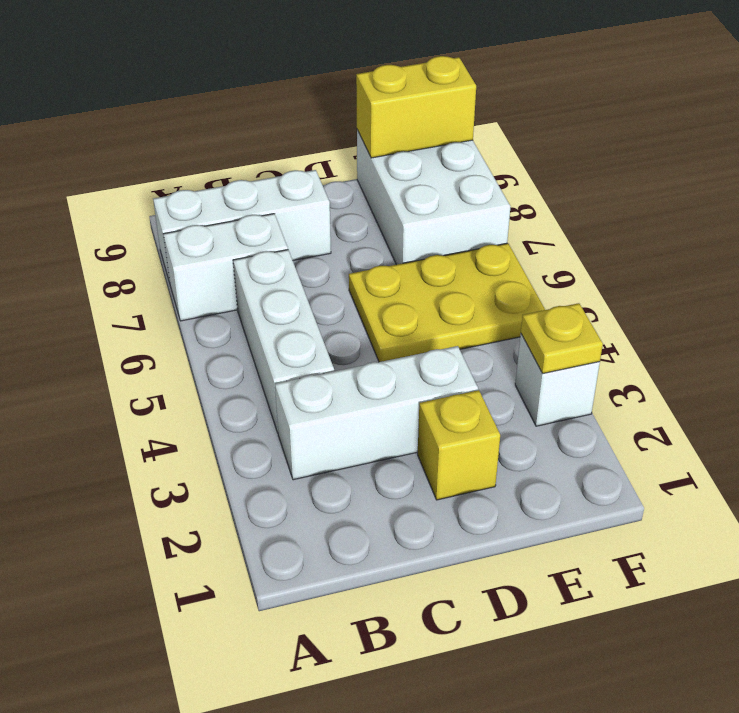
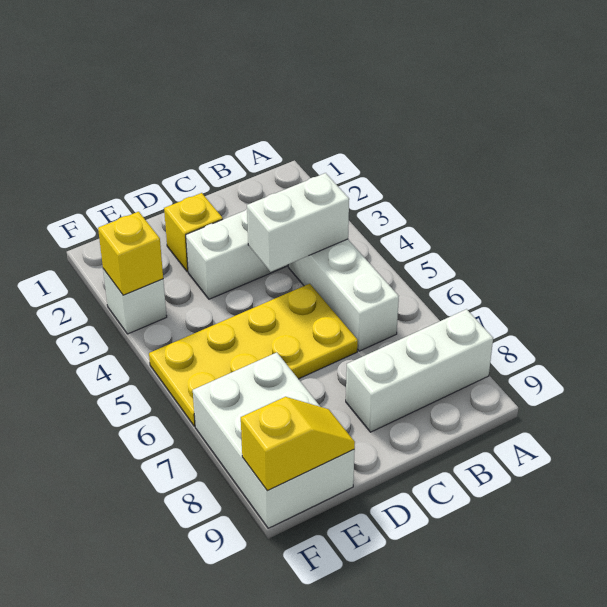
white 1x2 brick [163,214,288,321] -> white 1x2 brick moved to [247,173,349,272]
yellow 2x3 plate [349,243,545,362] -> yellow 2x4 plate [149,284,358,426]
yellow 1x2 brick [356,56,476,158] -> yellow 1x2 slope [241,397,355,491]
yellow 1x1 plate [521,303,603,373] -> yellow 1x1 brick [98,212,163,295]

